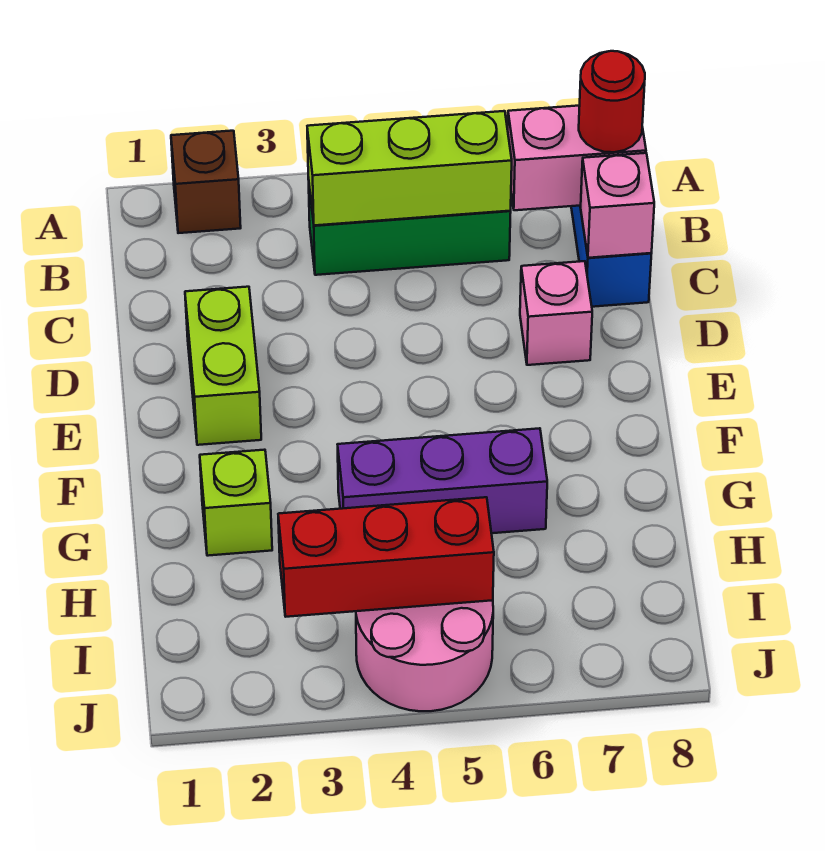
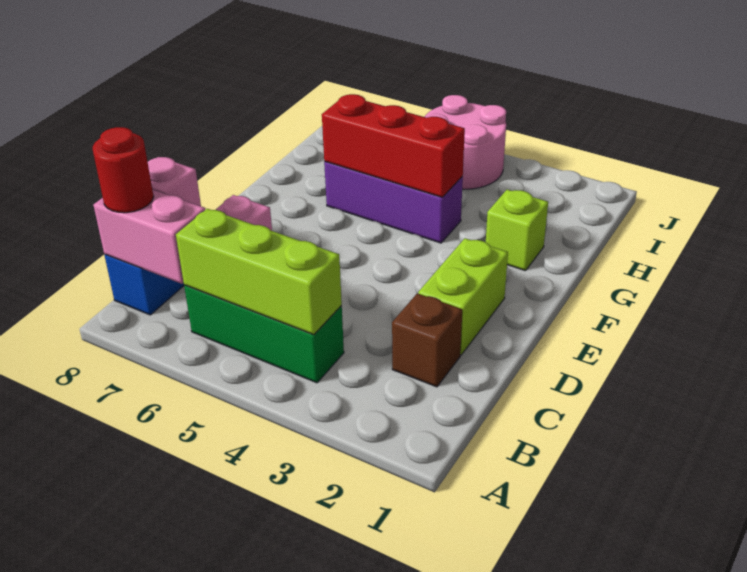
brown 1x1 brick [171,131,241,233] -> brown 1x1 brick moved to [392,293,462,387]
red 1x3 brick [278,497,494,617] -> red 1x3 brick moved to [322,94,465,197]

